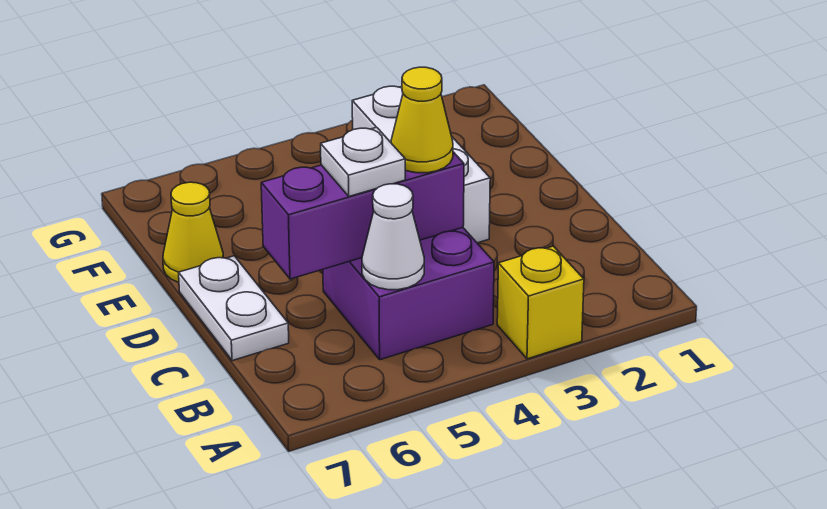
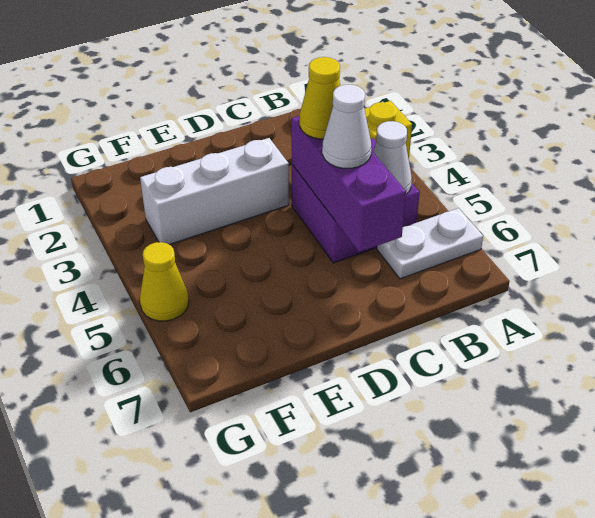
white 1x1 plate [321,127,405,196] -> white 1x1 cone [322,85,371,168]
white 1x2 plate [179,256,289,361] -> white 1x2 plate moved to [377,208,483,279]
yellow 1x1 cone [163,182,223,282] -> yellow 1x1 cone moved to [140,242,189,321]

